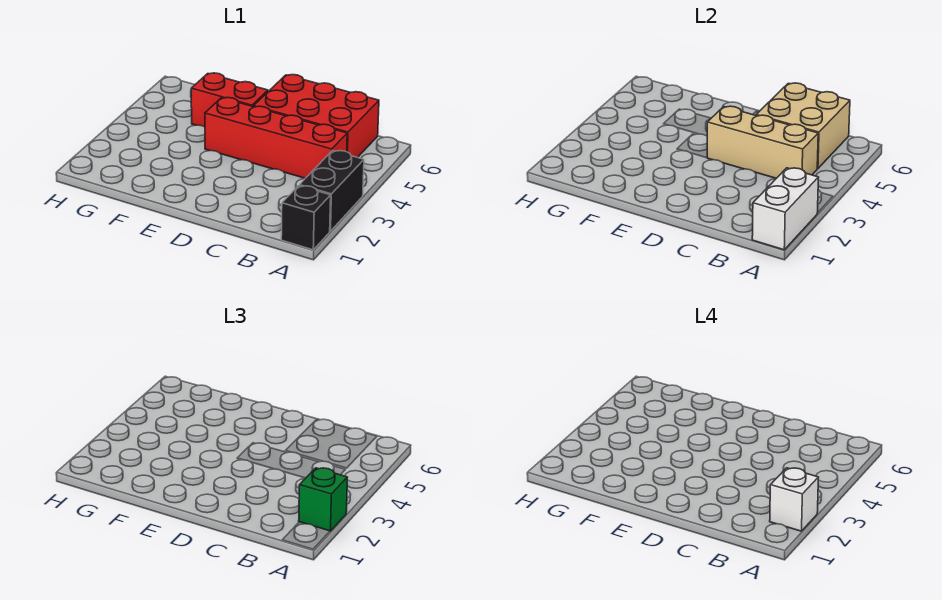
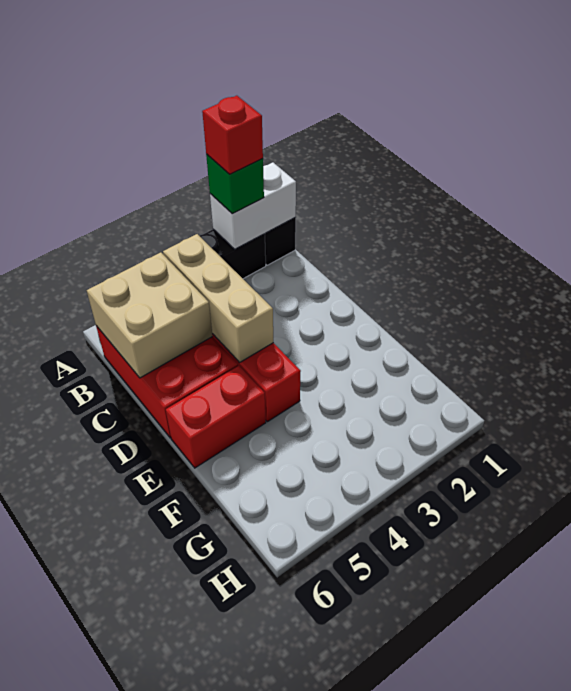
white 1x1 brick [770,468,819,531] -> red 1x1 brick [202,96,263,174]
red 1x2 brick [191,73,268,127] -> red 1x2 brick turned to [166,366,266,468]

